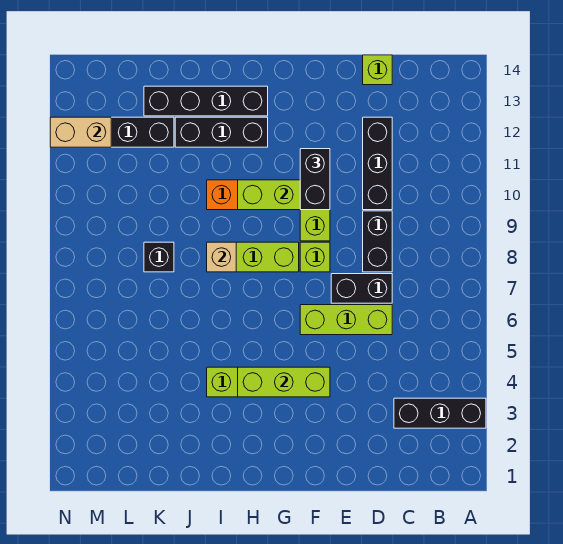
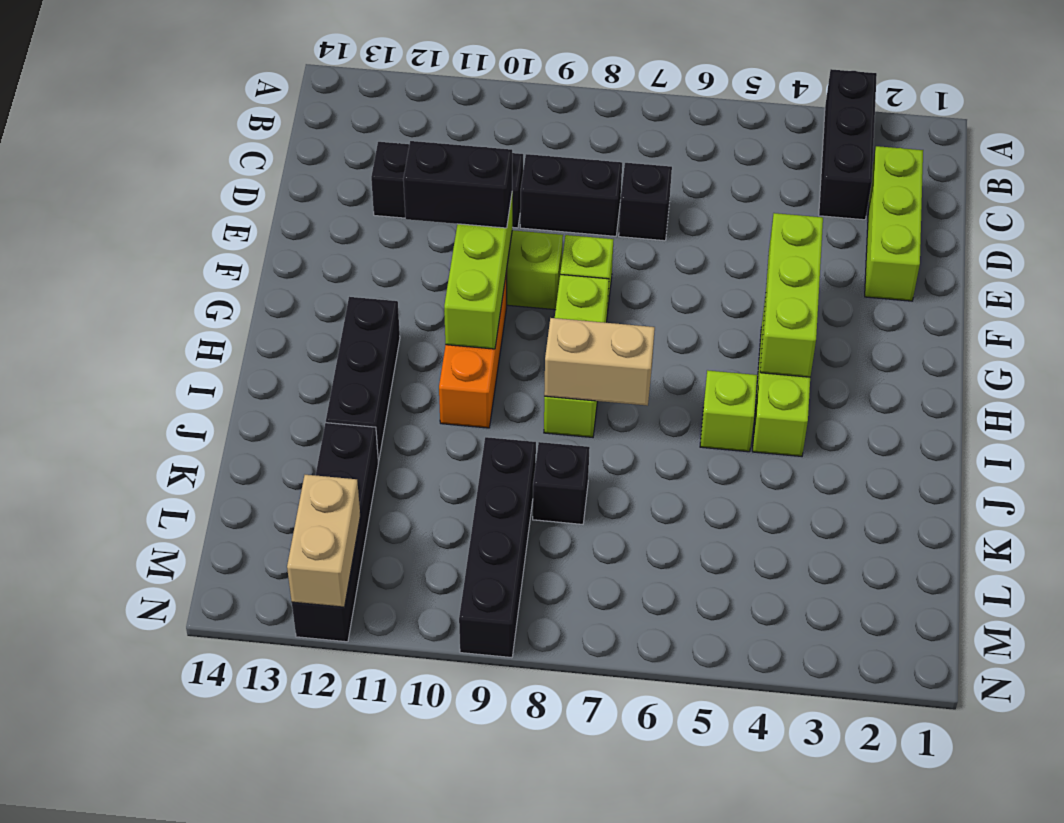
lime 1x3 brick [300,305,392,335] -> lime 1x3 brick moved to [865,146,923,301]
black 1x2 brick [331,274,392,303] -> black 1x1 brick [619,163,672,241]
lime 1x1 brick [363,55,392,85] -> lime 1x1 brick moved to [700,370,757,452]
black 1x4 brick [144,86,268,116] -> black 1x4 brick moved to [459,437,536,658]
tan 1x1 brick [207,242,236,272] -> tan 1x2 brick [544,318,655,406]

